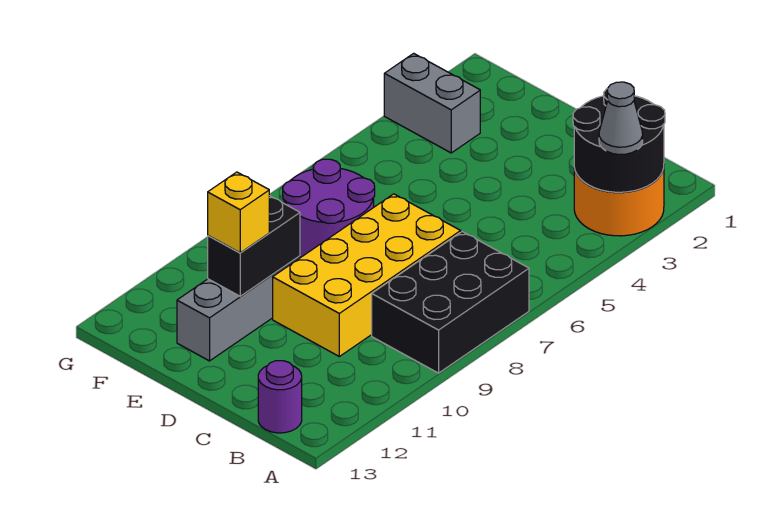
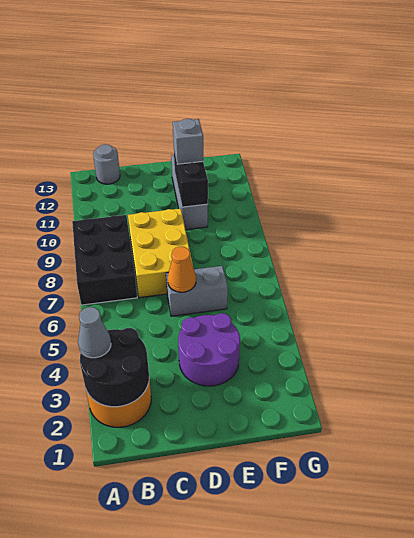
purple 1x1 round brick [258,361,302,433] -> grey 1x1 round brick [93,144,120,184]
yellow 2x4 brick [273,194,461,356] -> yellow 2x3 brick [128,208,193,298]
none -> orange 1x1 cone [168,247,196,292]
purple 2x2 round brick [283,159,375,258] -> purple 2x2 round brick moved to [178,313,240,386]
yellow 1x1 brick [208,172,269,253] -> grey 1x1 brick [173,119,203,164]
grey 1x2 brick [384,53,480,153] -> grey 1x2 brick moved to [166,266,228,316]

